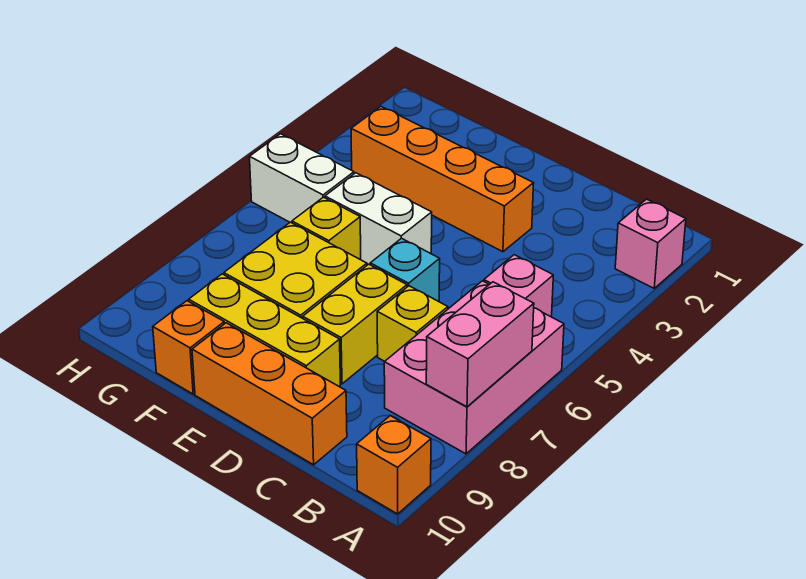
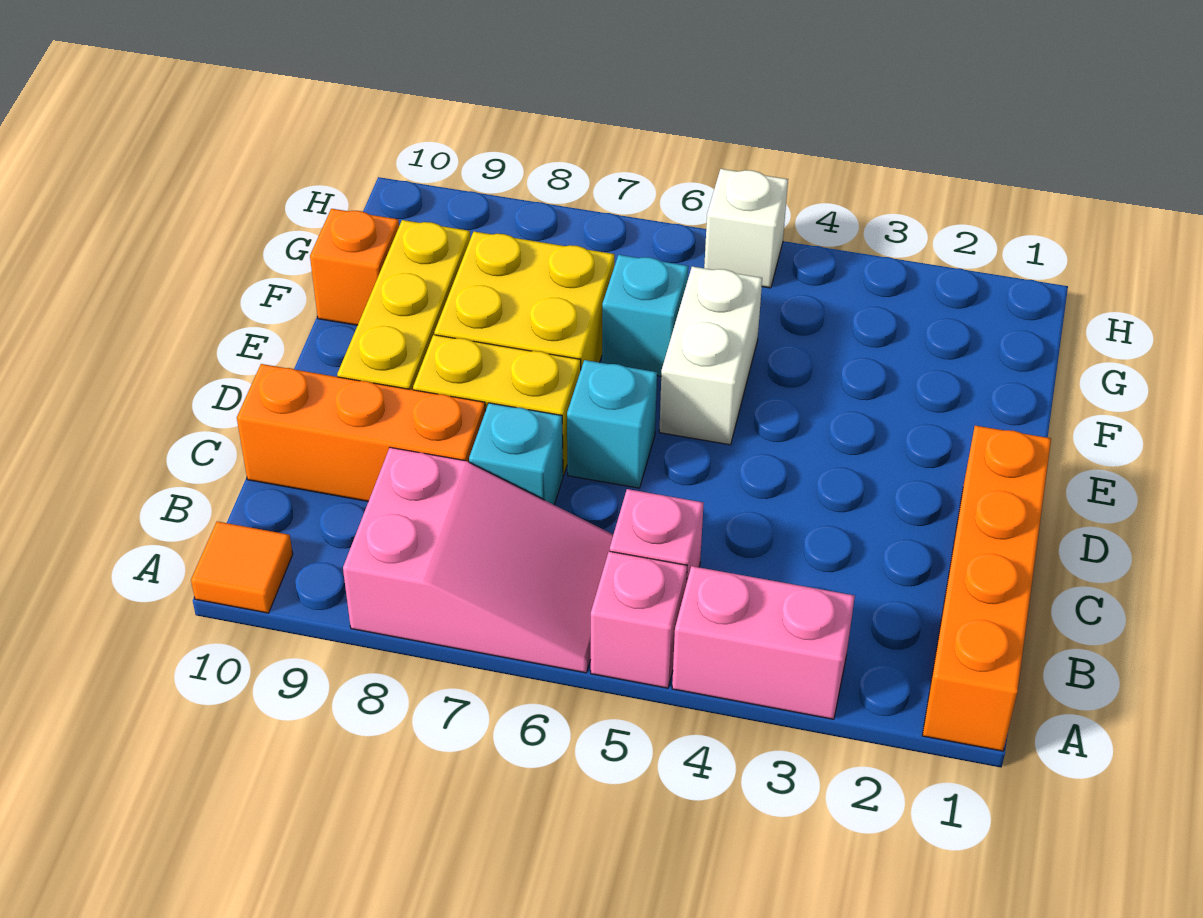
pink 1x1 brick [615,199,686,288] -> pink 1x1 brick moved to [591,551,687,688]
pink 2x3 brick [384,281,564,454] -> pink 2x3 slope [343,447,613,673]
pink 1x2 brick [426,282,534,407] -> pink 1x2 brick moved to [672,566,855,719]
orange 1x1 brick [357,416,431,514] -> orange 1x1 tile [191,522,293,613]
yellow 1x1 brick [377,286,448,361] -> cyan 1x1 brick [469,403,563,505]
orange 1x3 brick [192,323,347,465] -> orange 1x3 brick turned to [237,364,485,501]
orange 1x4 brick [351,107,534,252] -> orange 1x4 brick moved to [922,426,1051,751]
yellow 1x1 brick [292,197,361,260] -> cyan 1x1 brick [602,255,688,376]
white 1x2 brick [250,134,354,223] -> white 1x1 brick [704,169,788,288]

